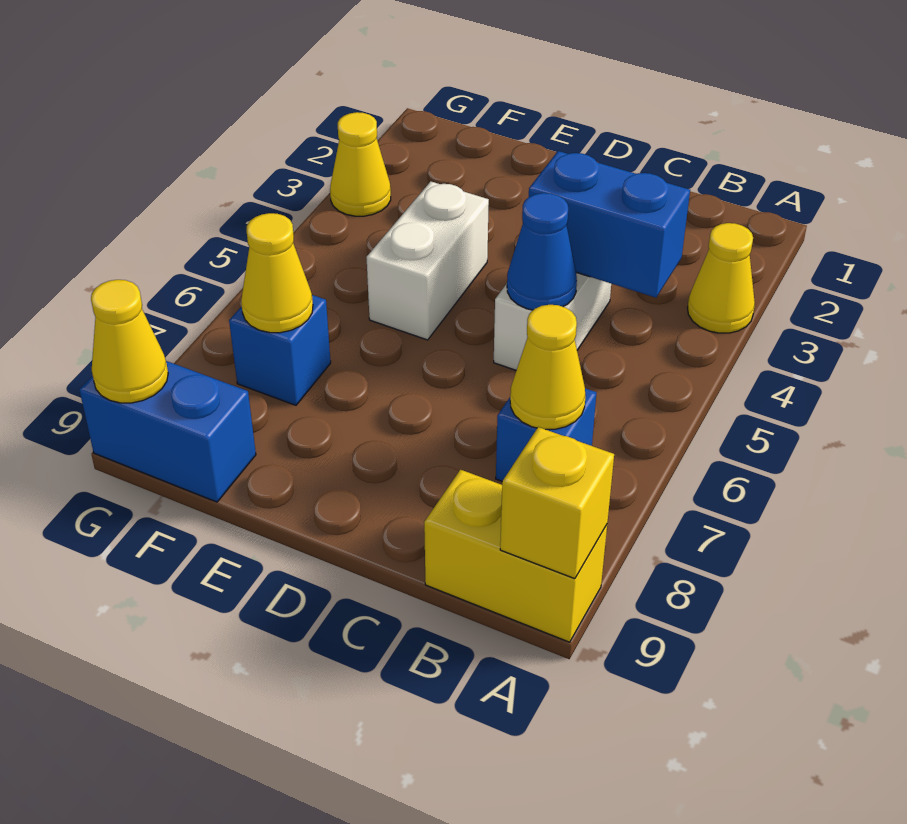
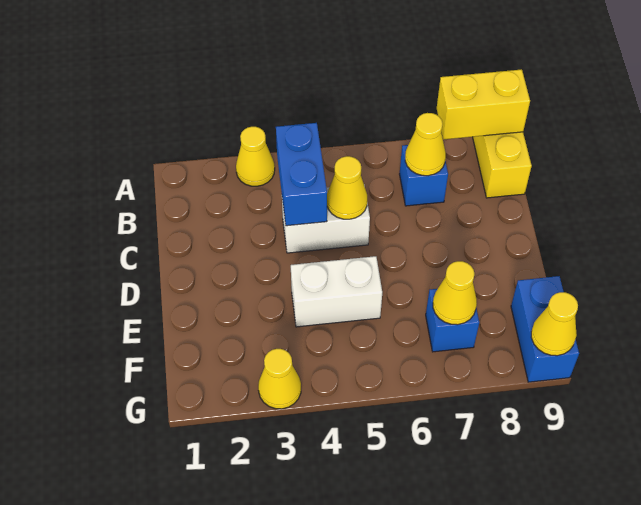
yellow 1x1 brick [500,427,614,579] -> yellow 1x2 brick [437,69,530,140]
blue 1x1 cone [507,193,577,310] -> yellow 1x1 cone [327,156,367,219]

